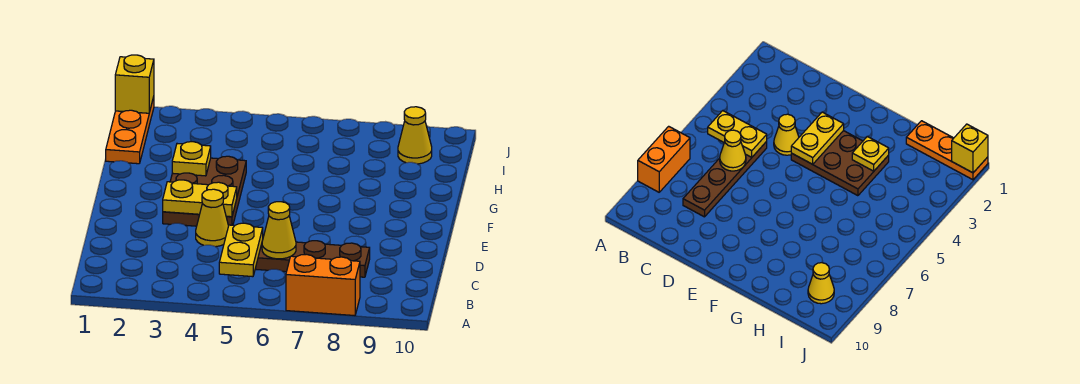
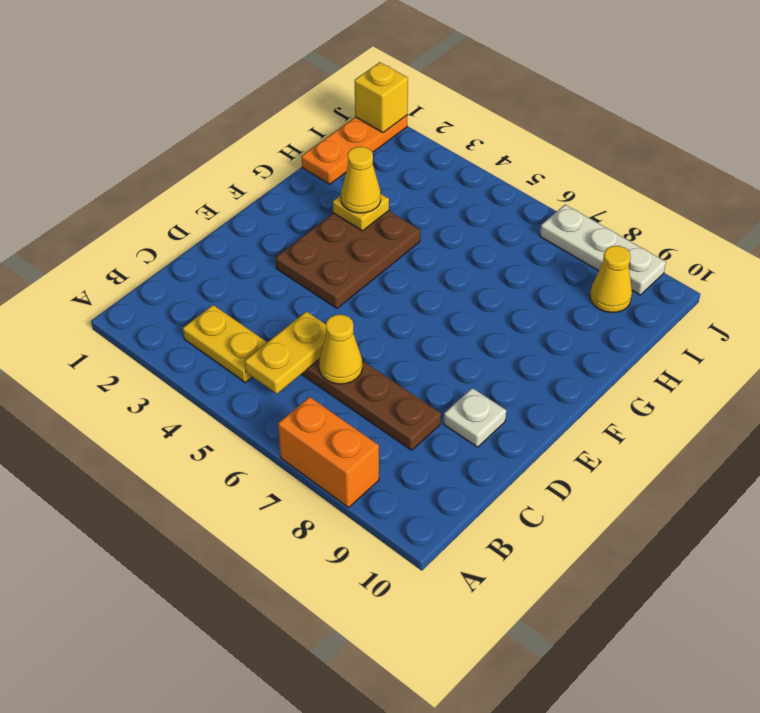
yellow 1x1 cone [196,189,228,247] -> yellow 1x1 cone moved to [341,147,381,213]
none -> white 1x1 plate [444,388,506,447]
yellow 1x2 plate [163,180,237,217] -> yellow 1x2 plate moved to [183,305,267,382]
none -> white 1x3 plate [540,205,666,295]

